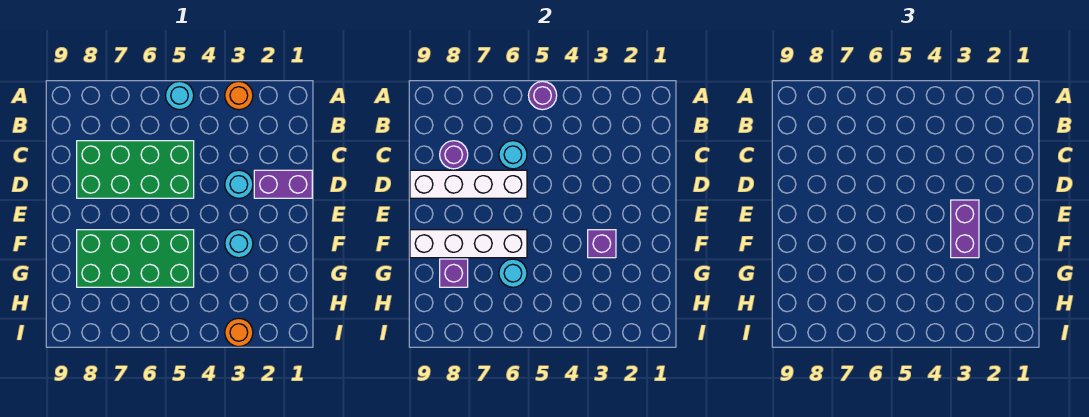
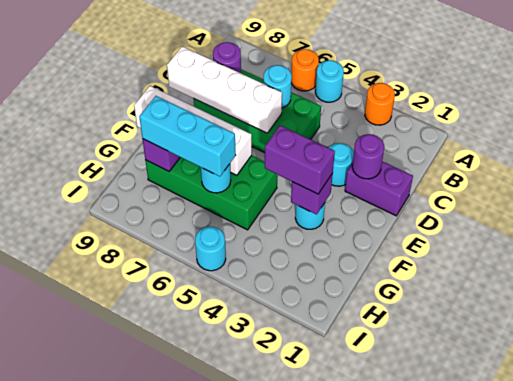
purple 1x1 round brick [529,81,557,110] -> purple 1x1 round brick moved to [352,134,384,179]
purple 1x2 brick [951,200,979,258] -> purple 1x2 brick turned to [265,125,335,194]
none -> cyan 1x3 brick [139,96,236,176]
orange 1x1 round brick [225,318,253,347] -> orange 1x1 round brick moved to [291,49,319,91]
none -> cyan 1x1 round brick [195,227,226,271]

